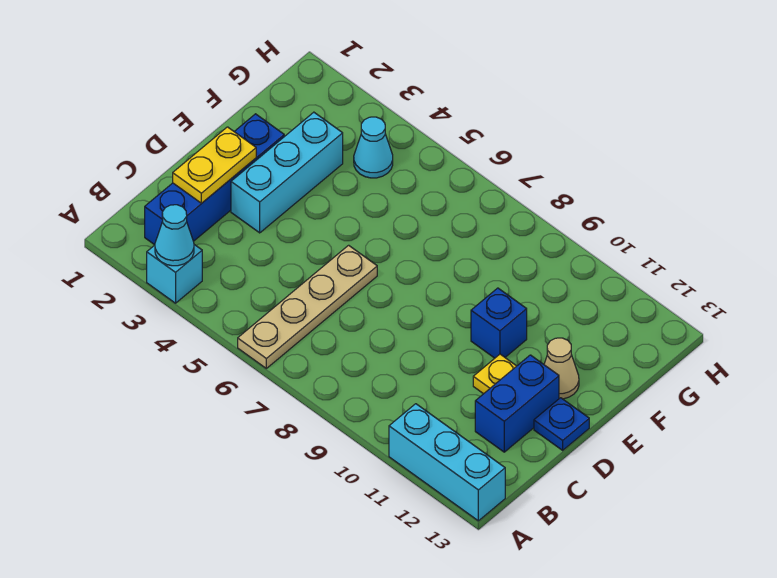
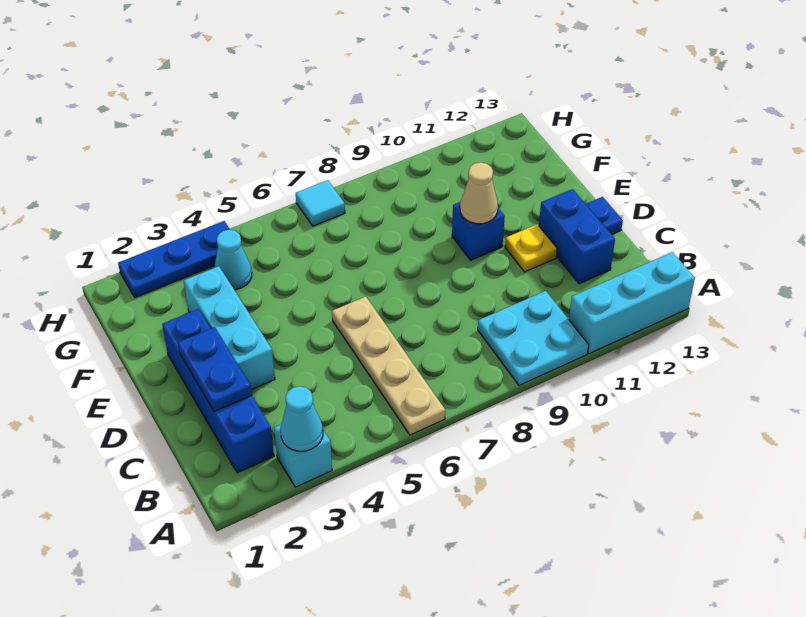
none -> cyan 2x2 plate [478,291,589,385]
yellow 1x2 plate [173,127,256,203] -> blue 1x2 plate [178,327,252,412]
tan 1x1 cone [544,338,579,399] -> tan 1x1 cone moved to [460,162,498,224]
none -> blue 1x3 plate [118,221,230,298]
none -> cyan 1x1 tile [296,180,345,226]

